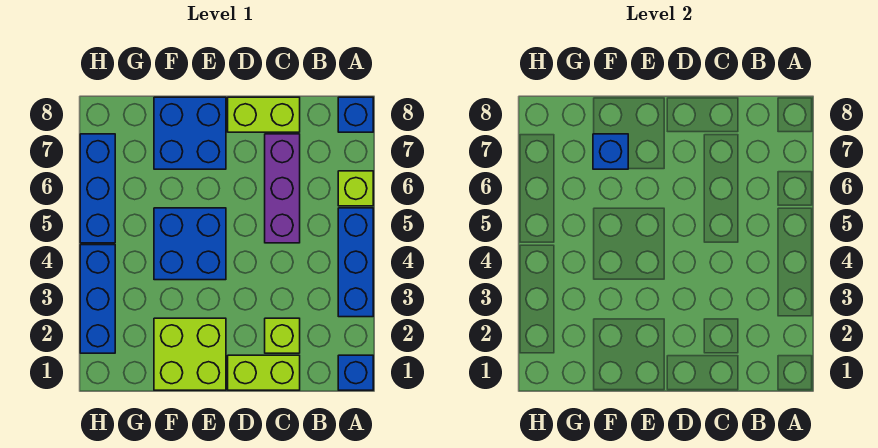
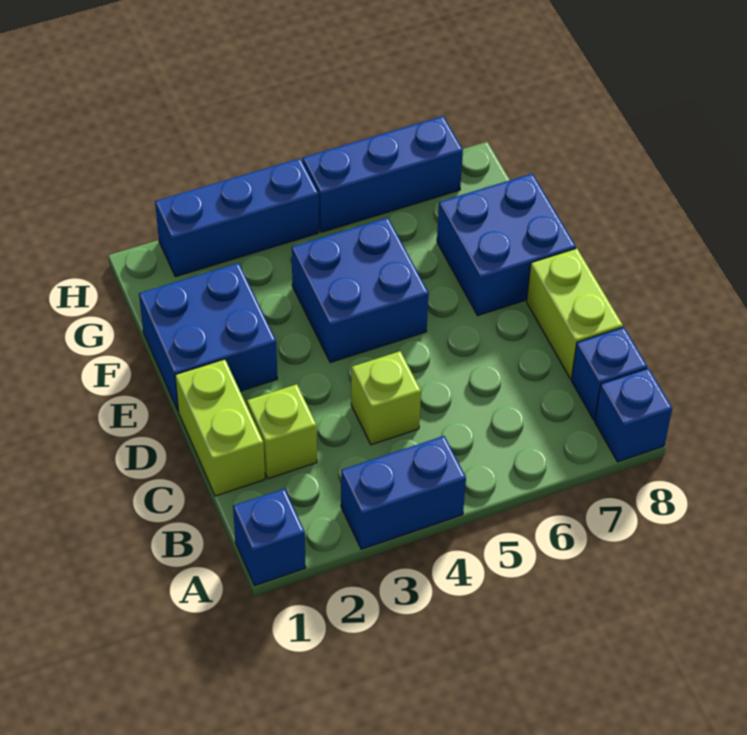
blue 1x3 brick [338,208,373,317] -> blue 1x2 brick [341,436,466,549]
lime 1x1 brick [338,171,373,206] -> lime 1x1 brick moved to [351,351,421,445]
purple 1x3 brick [265,134,300,243] -> none
lime 2x2 brick [154,318,226,390] -> blue 2x2 brick [139,263,278,410]
blue 1x1 brick [593,134,628,169] -> blue 1x1 brick moved to [571,327,647,420]

